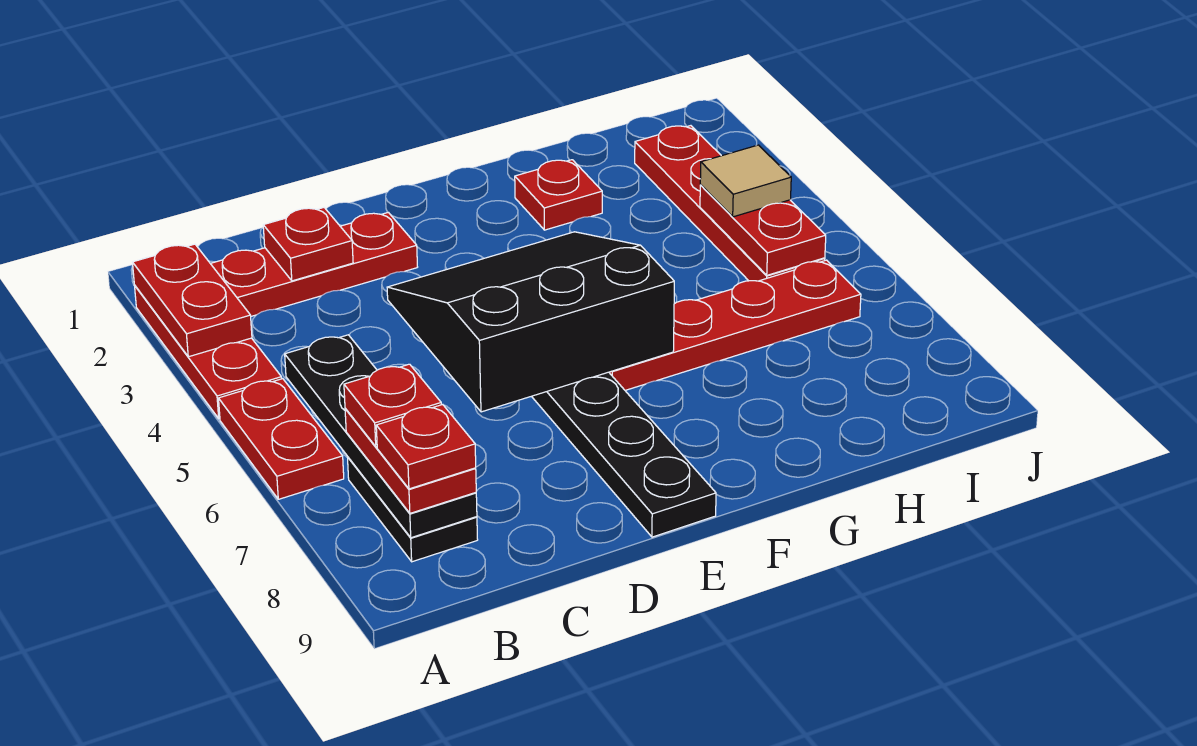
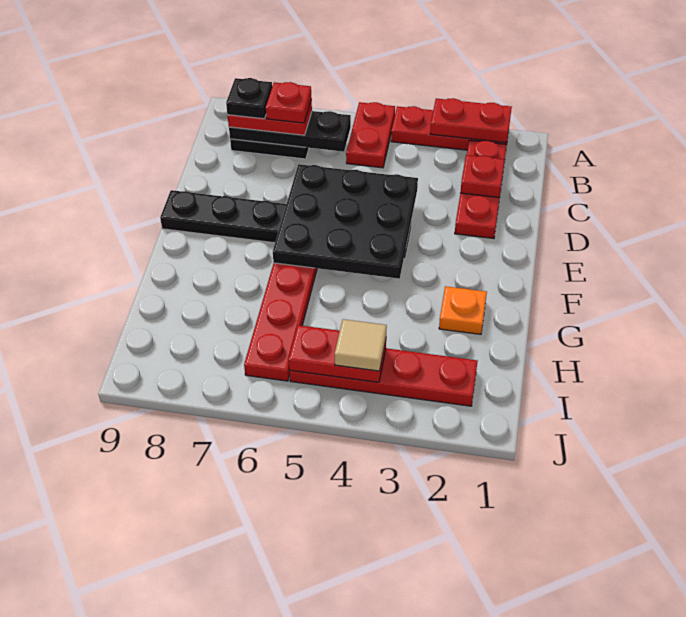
red 1x2 plate [218,379,344,499] -> red 1x2 plate turned to [346,102,395,168]
black 1x4 plate [285,335,477,538] -> black 1x3 plate [229,111,351,152]
red 1x1 plate [376,405,476,489] -> black 1x1 plate [226,78,272,119]
black 3x3 slope [387,232,674,412] -> black 3x3 plate [273,164,418,279]
red 1x1 plate [515,160,602,230] -> orange 1x1 plate [439,286,487,334]

